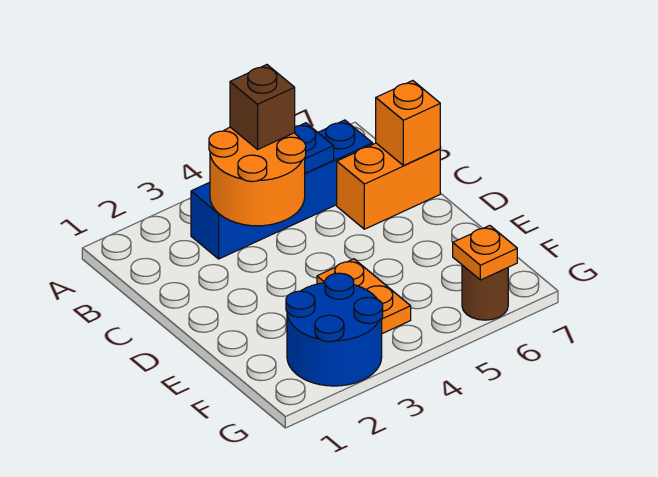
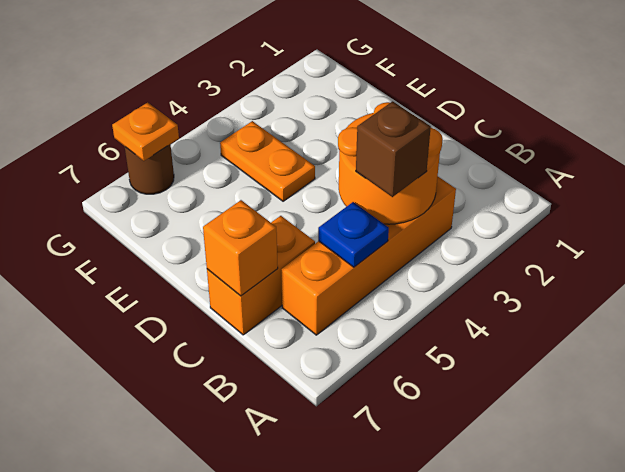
blue 1x4 brick [191,120,373,259] -> orange 1x4 brick [281,177,456,335]
blue 2x2 round brick [286,273,383,386] -> none

